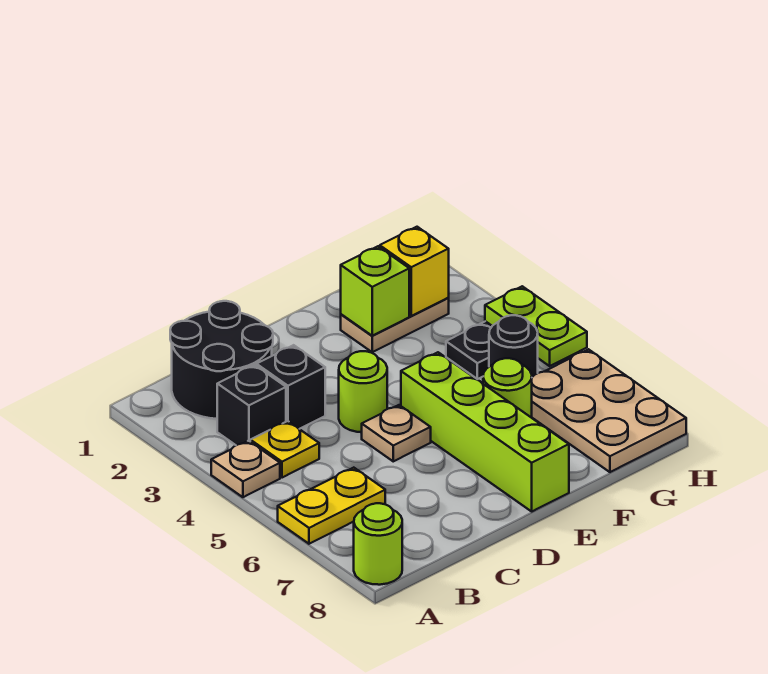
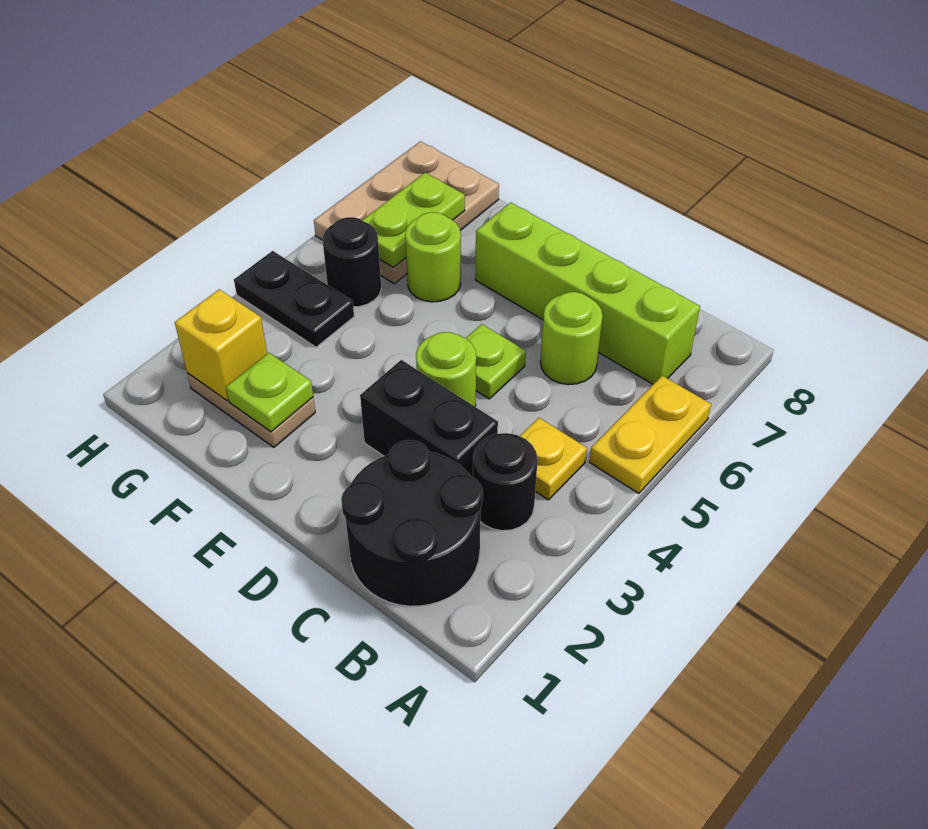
tan 1x1 plate [211,441,280,497] -> none
yellow 1x2 plate [278,468,385,544] -> yellow 1x2 plate turned to [590,376,711,493]
lime 1x1 round brick [354,503,402,585] -> lime 1x1 round brick moved to [540,292,603,385]
black 1x1 brick [217,365,286,445] -> black 1x1 round brick [473,433,538,531]
black 1x1 brick [256,345,325,429] -> black 1x2 brick [360,360,498,477]
tan 1x1 plate [362,405,431,461] -> lime 1x1 plate [466,324,526,399]
lime 1x4 brick [401,352,569,511] -> lime 1x4 brick turned to [475,202,700,384]
lime 1x1 brick [341,246,409,336] -> lime 1x1 plate [226,353,313,432]
lime 1x2 plate [485,286,587,366] -> lime 1x2 plate moved to [362,173,465,267]

